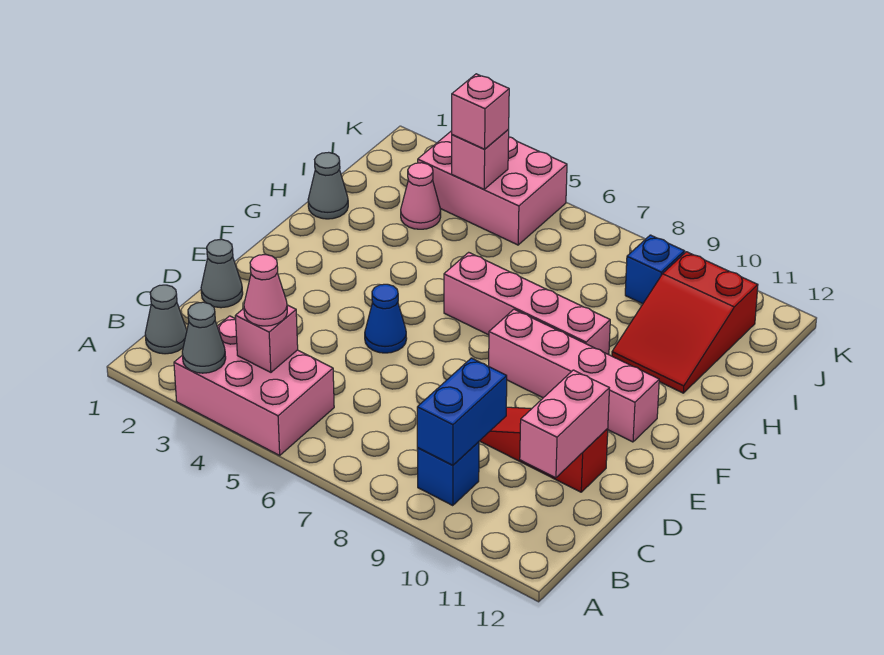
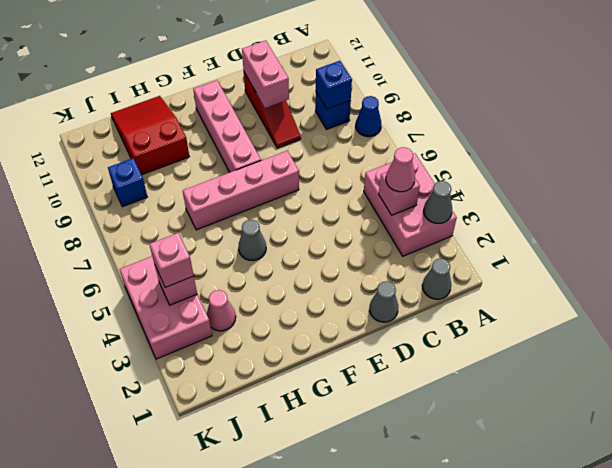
blue 1x2 brick [417,358,507,465] -> blue 1x1 brick [316,61,352,109]
pink 1x2 brick [520,370,609,478] -> pink 1x2 brick turned to [242,40,289,108]
blue 1x1 cone [365,284,407,353] -> blue 1x1 cone moved to [356,96,381,137]
pink 1x4 brick [444,252,610,355] -> pink 1x4 brick turned to [183,151,299,230]
grey 1x1 cone [308,152,348,219] -> grey 1x1 cone moved to [238,220,266,261]
red 2x3 slope [612,252,758,393] -> red 2x3 slope turned to [111,96,190,175]

